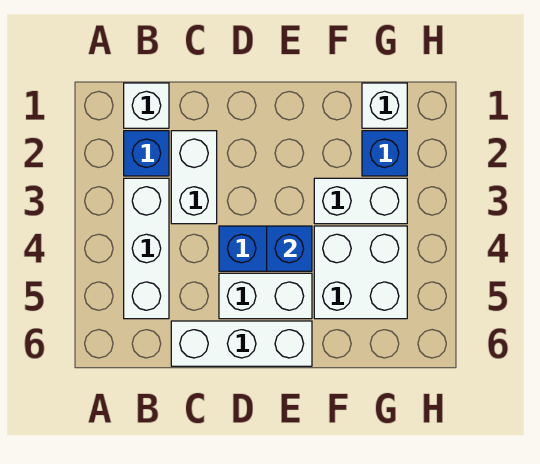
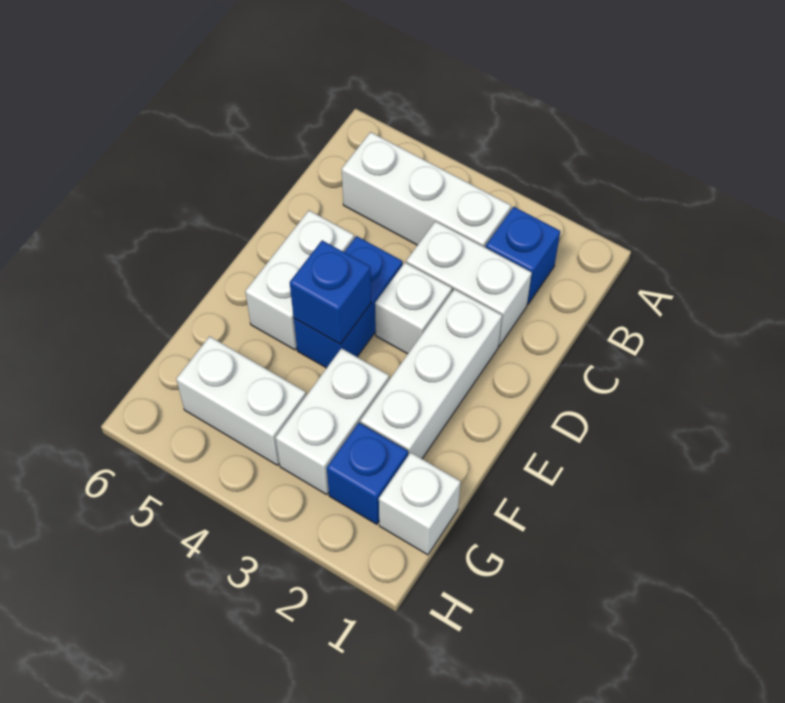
white 1x1 brick [124,83,169,128] -> white 1x1 brick moved to [375,263,452,354]
white 1x3 brick [171,321,312,366] -> white 1x3 brick moved to [360,289,502,459]
white 2x2 brick [314,226,407,319] -> white 1x2 brick [176,336,306,465]

